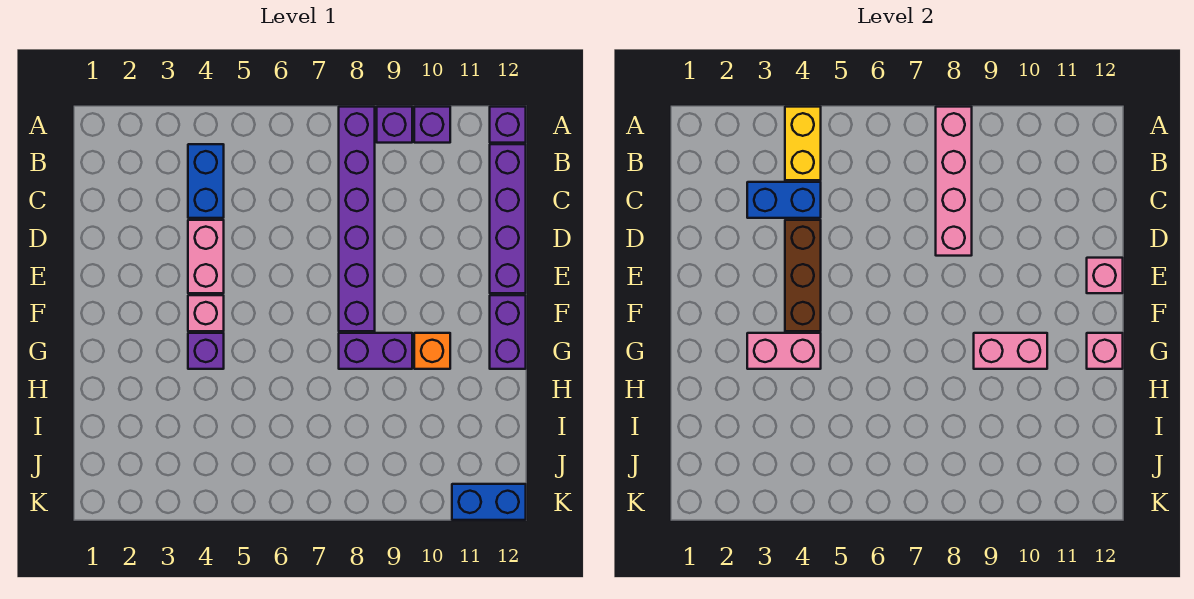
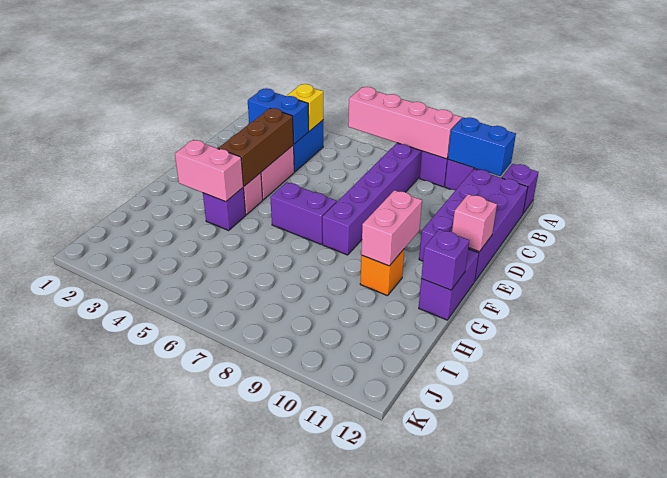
yellow 1x2 brick [785,107,821,180] -> yellow 1x1 brick [287,84,323,131]
pink 1x4 brick [936,107,972,256] -> pink 1x4 brick turned to [348,87,462,159]
purple 1x4 brick [490,144,526,293] -> purple 2x4 brick [419,169,528,281]
purple 1x2 brick [339,333,412,369] -> purple 1x2 brick moved to [270,182,337,244]
pink 1x2 brick [974,333,1047,369] -> pink 1x2 brick turned to [361,190,422,266]
pink 1x1 brick [1087,333,1123,369] -> purple 1x1 brick [421,229,469,290]
blue 1x2 brick [452,484,526,520] -> blue 1x2 brick moved to [448,118,516,176]

